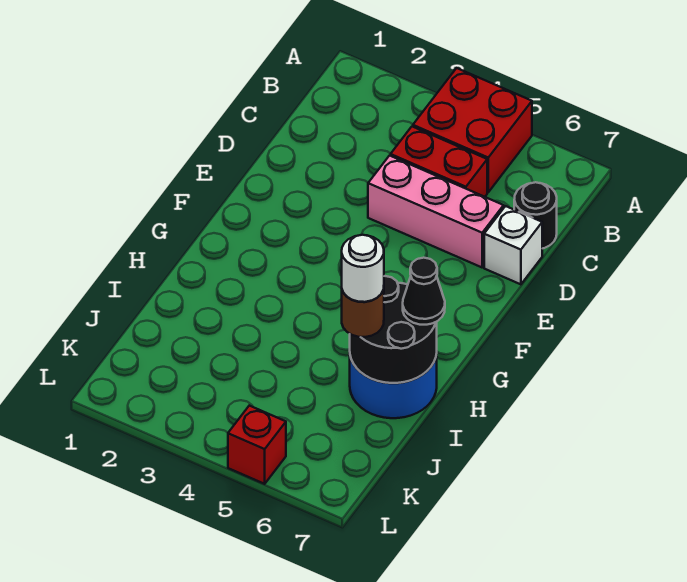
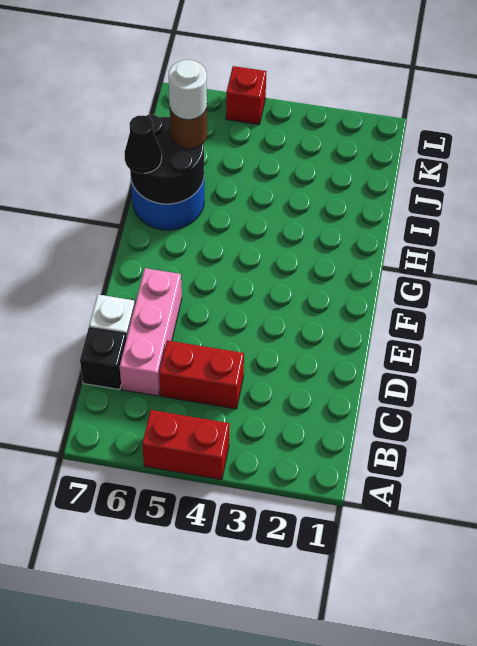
red 2x2 brick [413,68,532,192] -> red 1x2 brick [142,410,229,480]
black 1x1 round brick [514,182,557,249] -> black 1x1 brick [80,328,126,390]
pink 1x3 brick [368,156,504,267] -> pink 1x3 brick turned to [120,268,182,396]

